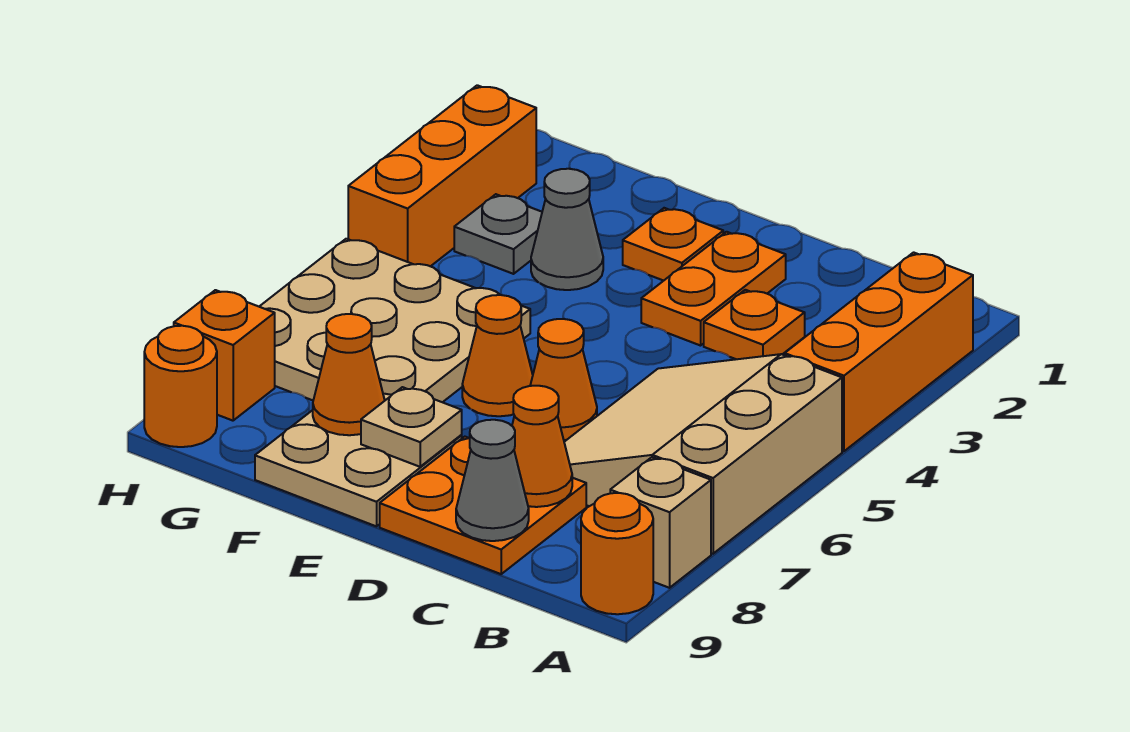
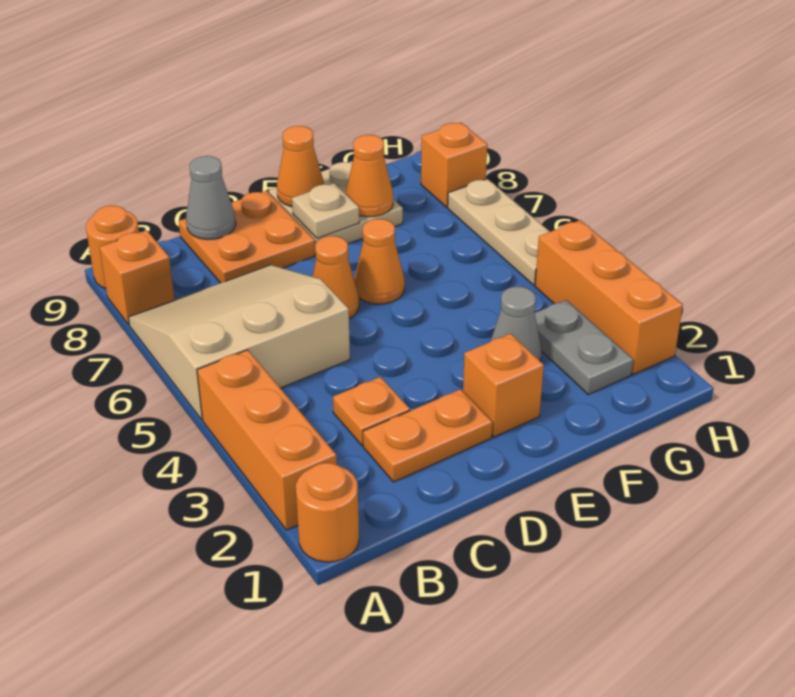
tan 3x3 slope [564,354,842,554] -> tan 3x3 slope turned to [128,265,350,420]
tan 1x1 brick [610,457,711,588] -> orange 1x1 brick [100,231,175,325]
orange 1x1 cone [512,386,572,507] -> orange 1x1 cone moved to [277,126,324,207]
orange 1x2 plate [641,232,786,346] -> orange 1x2 plate turned to [363,389,492,482]
orange 1x1 plate [623,208,723,281] -> orange 1x1 brick [463,334,544,437]
tan 3x3 plate [259,239,530,402] -> tan 1x3 plate [448,179,550,285]
grey 1x1 plate [454,194,542,274] -> grey 1x2 plate [535,300,633,395]
orange 1x1 round brick [144,326,217,447] -> orange 1x1 round brick moved to [296,463,359,562]

